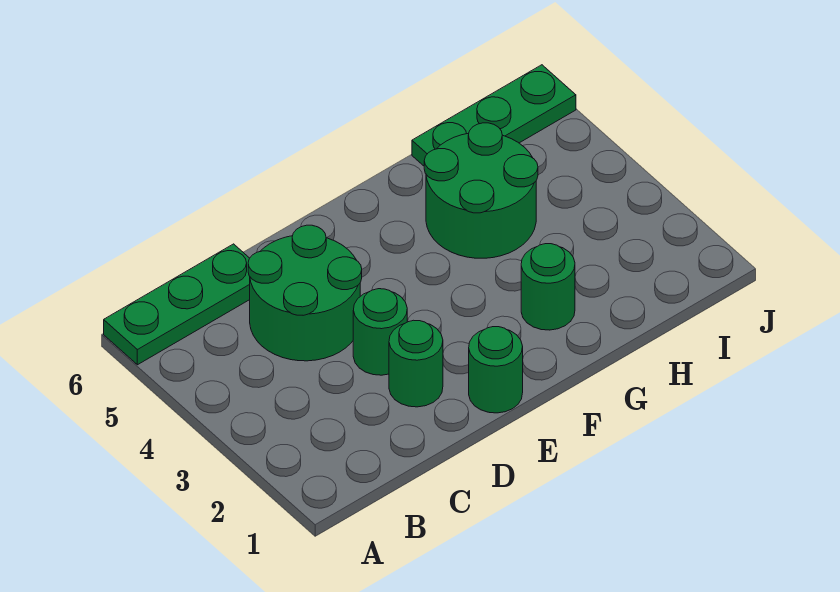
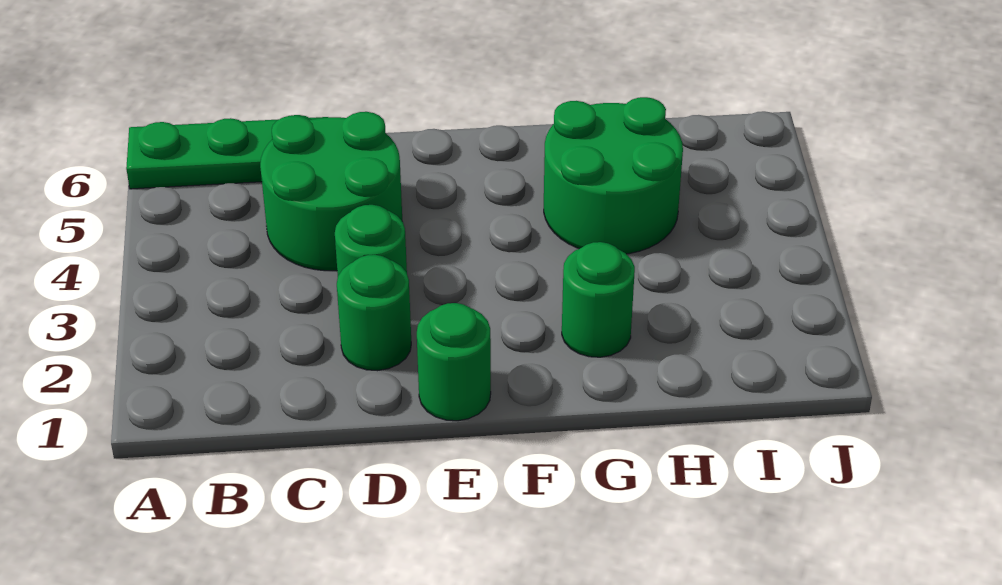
green 1x3 plate [412,65,576,166] -> none

